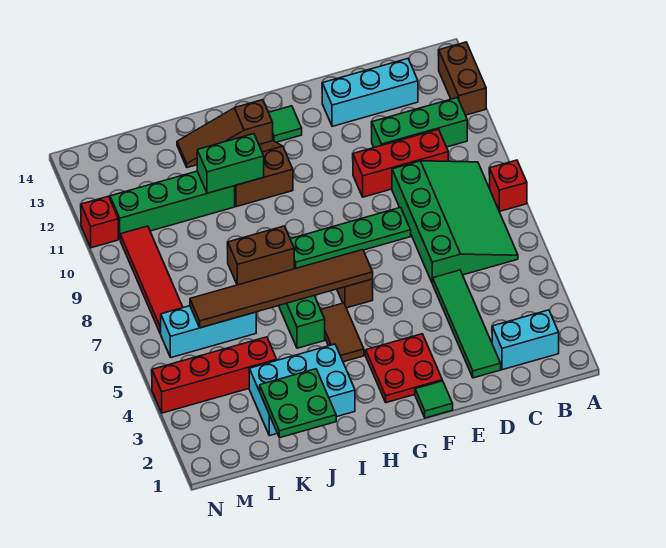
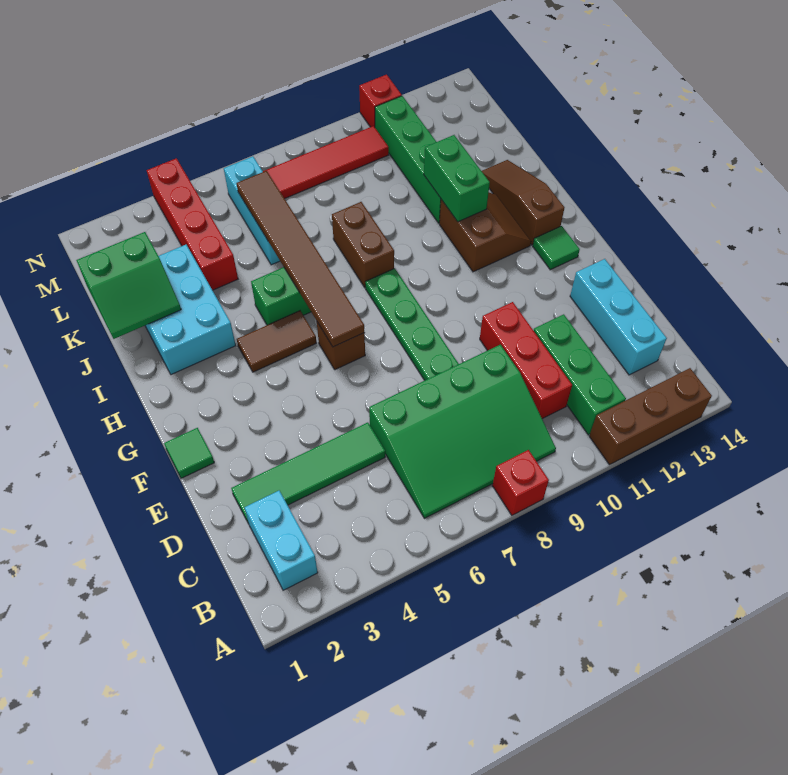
brown 1x2 brick [438,42,486,115] -> brown 1x3 brick [589,368,712,465]
red 2x2 plate [366,334,442,403] -> none
green 2x2 plate [260,369,336,438] -> green 2x2 slope [76,232,181,339]

